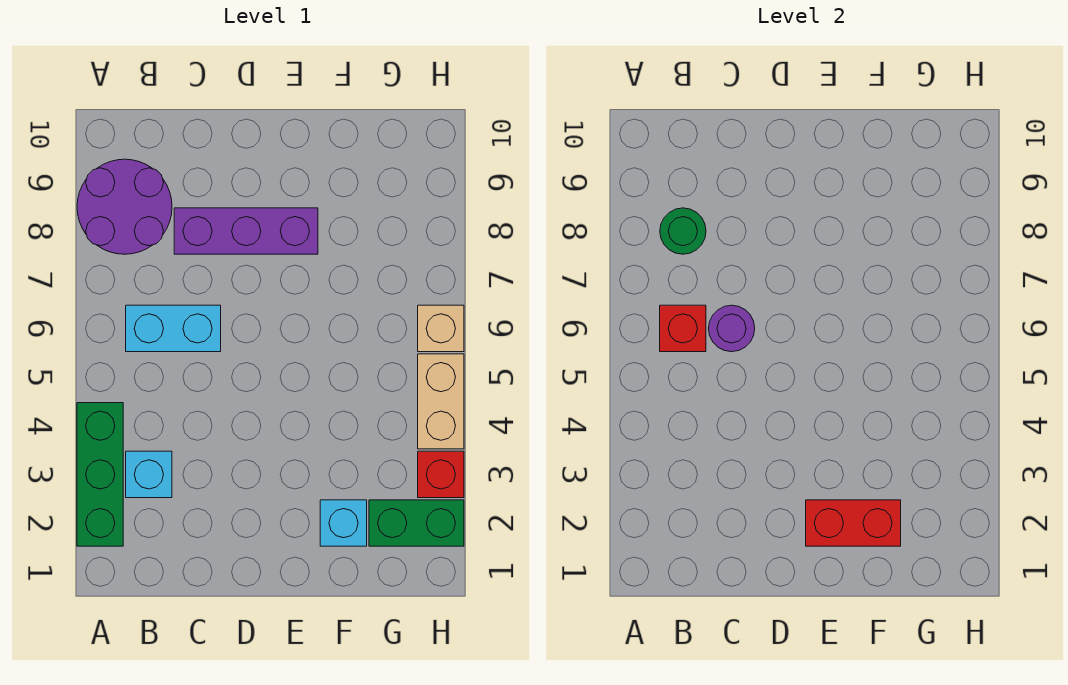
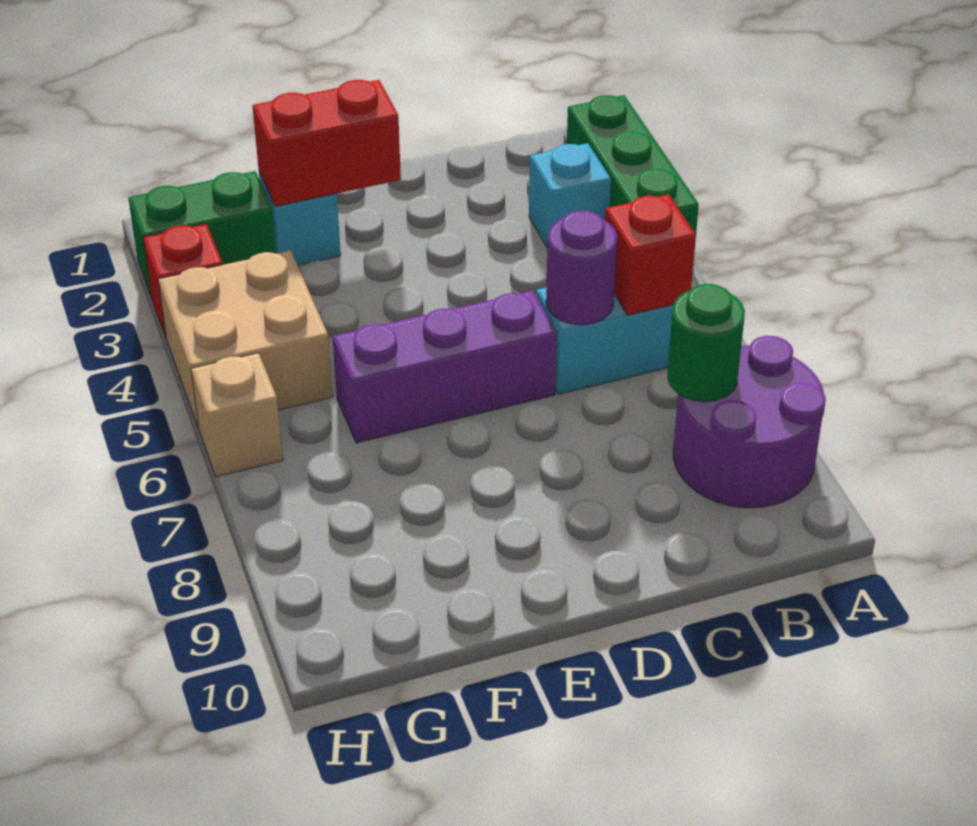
purple 1x3 brick [174,208,318,254] -> purple 1x3 brick moved to [333,291,557,443]
tan 1x2 brick [418,354,464,449] -> tan 2x2 brick [158,250,333,429]

